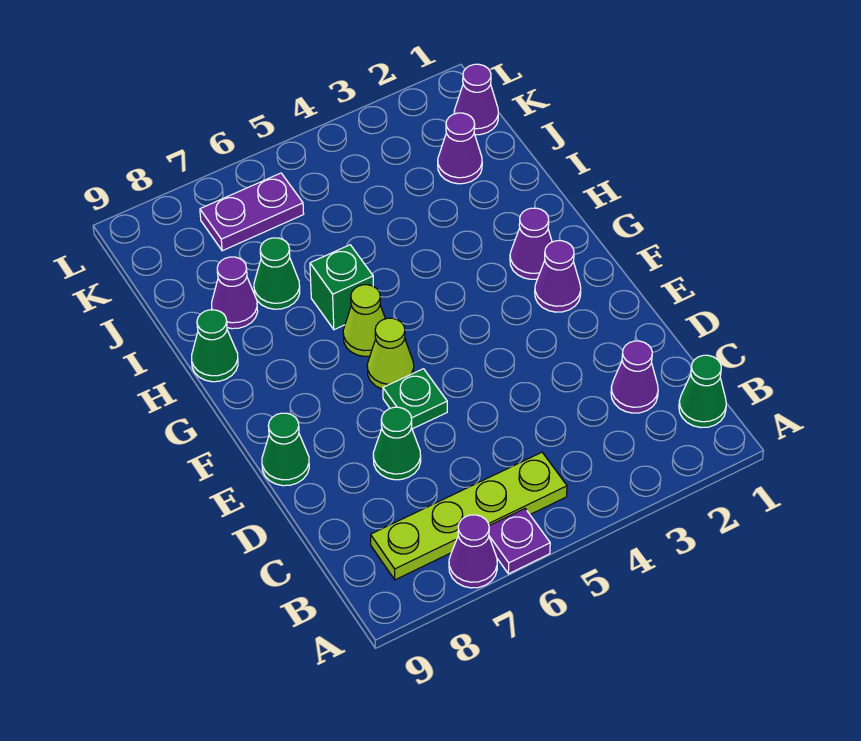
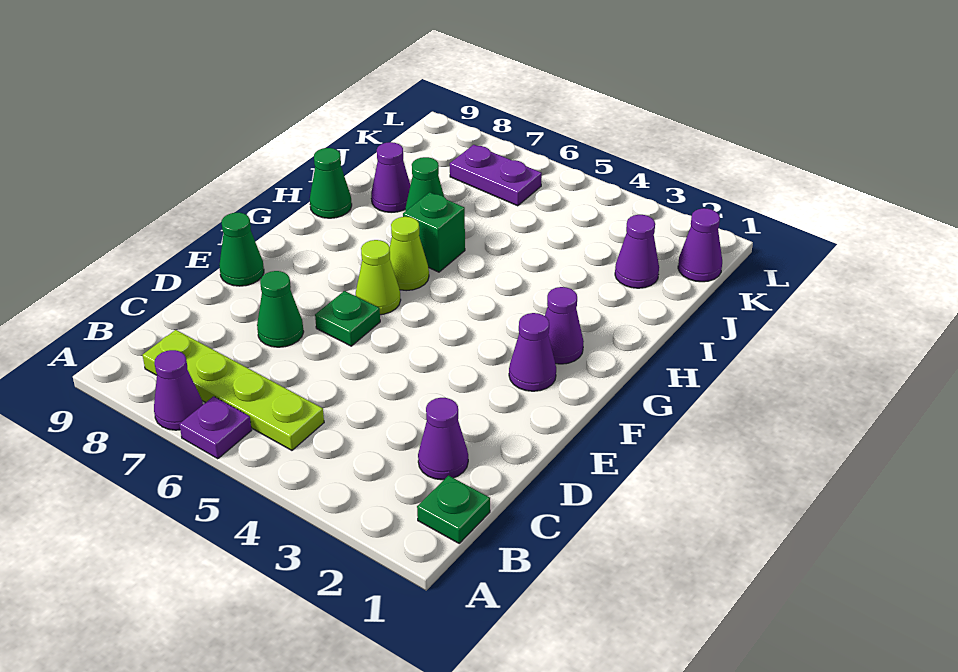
green 1x1 cone [679,355,726,428] -> green 1x1 plate [417,476,490,543]

